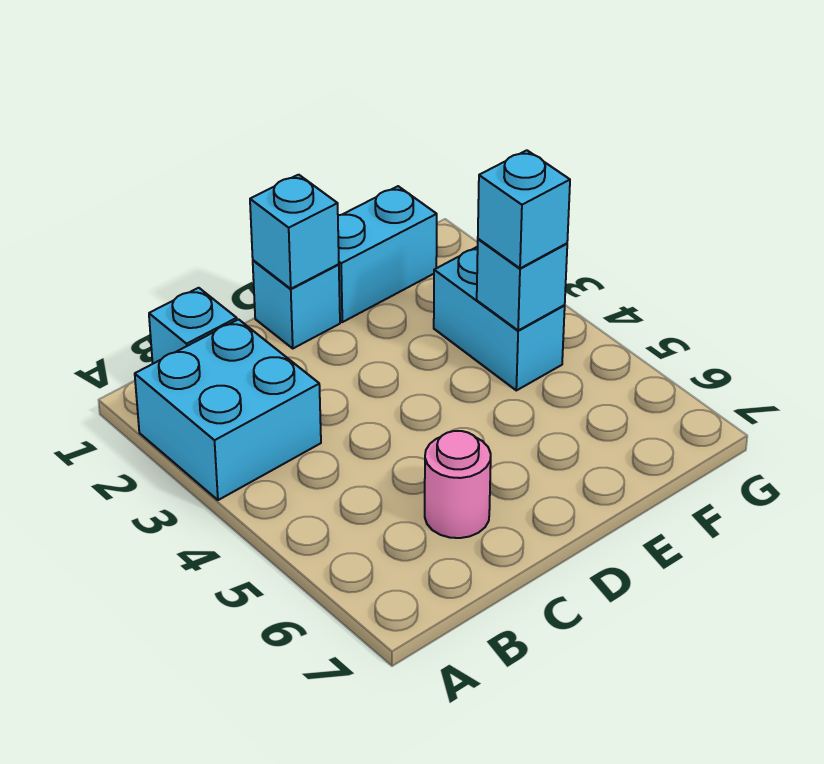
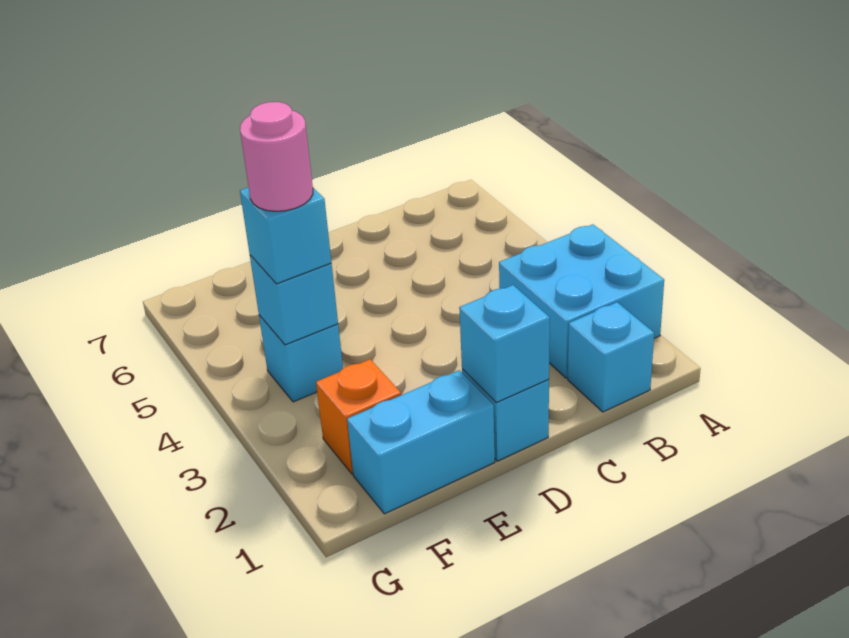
pink 1x1 round brick [425,431,491,538] -> pink 1x1 round brick moved to [240,102,313,211]
none -> orange 1x1 brick [316,359,401,474]
cyan 1x2 brick [434,247,565,390] -> cyan 1x1 brick [259,315,343,402]

